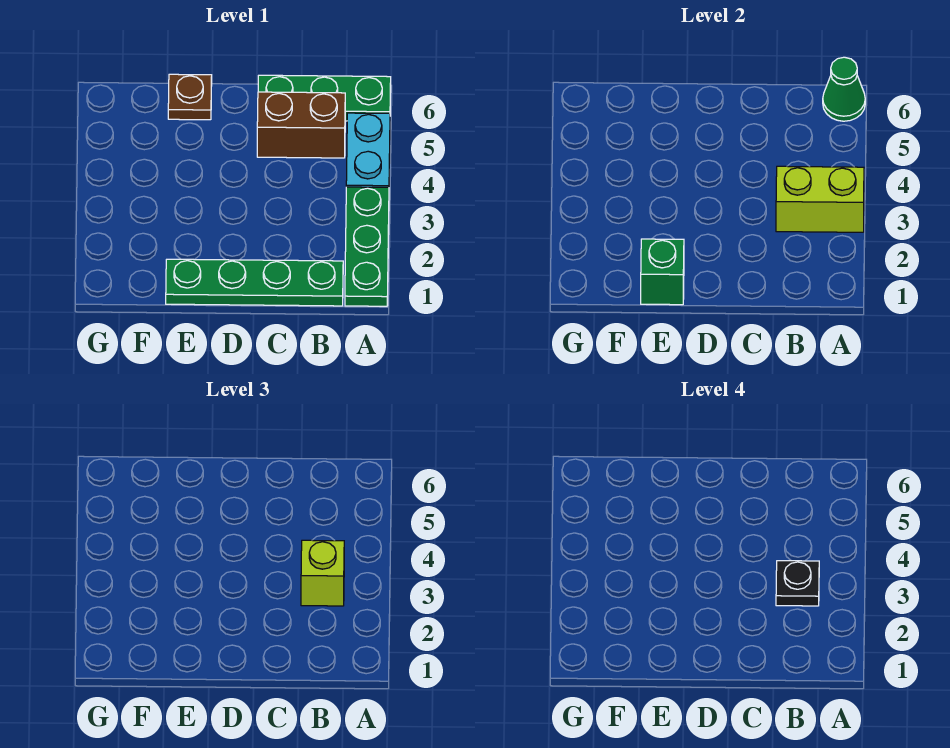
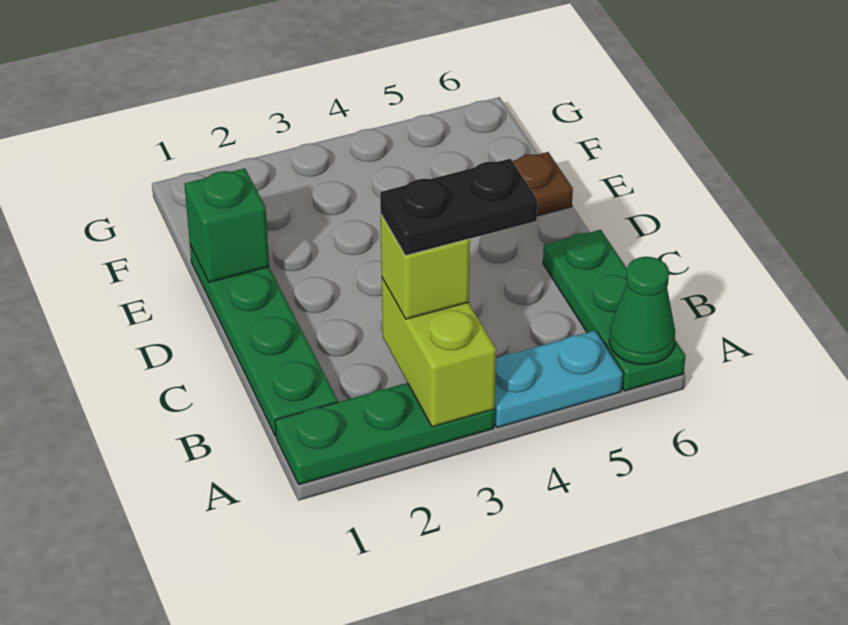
black 1x1 plate [776,561,819,606] -> black 1x2 plate [380,159,538,256]
brown 1x2 brick [257,92,345,158] -> none

